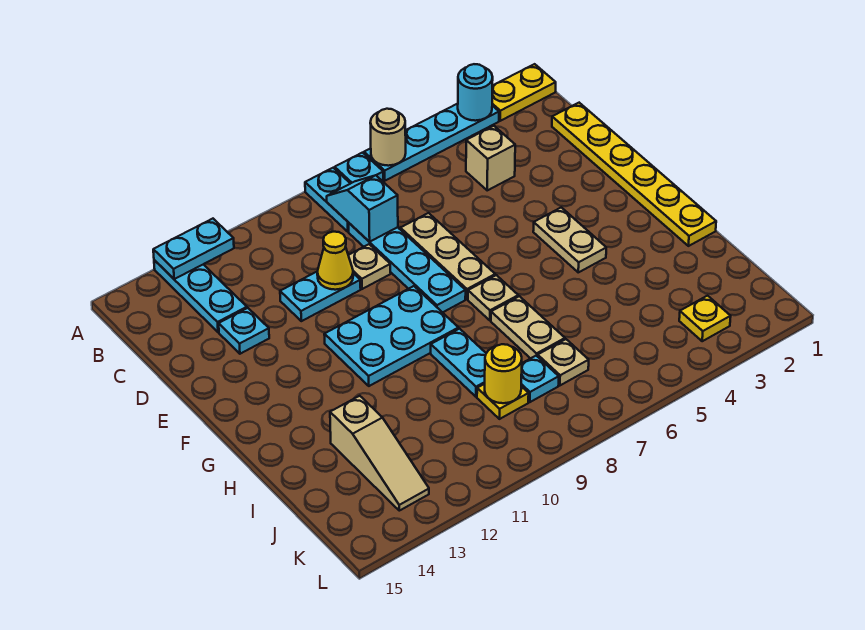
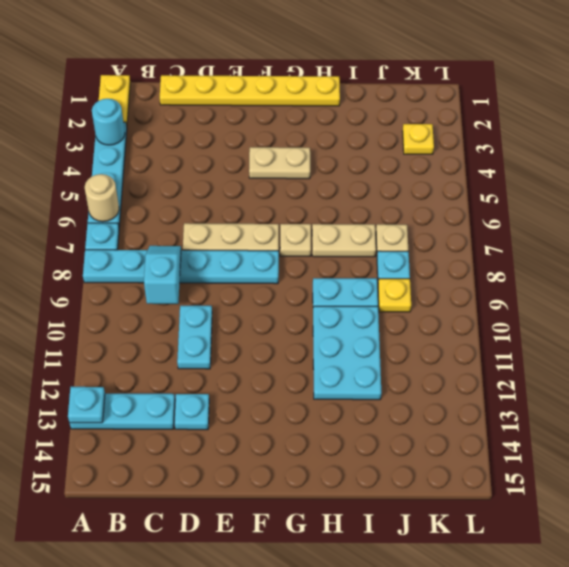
cyan 1x2 plate [153,219,234,279] -> cyan 1x1 plate [68,387,105,423]
cyan 1x2 slope [327,175,398,242] -> cyan 1x2 slope turned to [144,246,181,304]
tan 1x1 brick [466,126,515,190] -> none
tan 1x1 plate [348,244,391,289] -> none
yellow 1x1 cone [317,232,353,290] -> none
cyan 2x3 plate [324,286,458,386] -> cyan 2x3 plate moved to [313,306,381,400]
tan 1x3 slope [330,396,429,511] -> none
yellow 1x1 round brick [485,344,522,403] -> none

